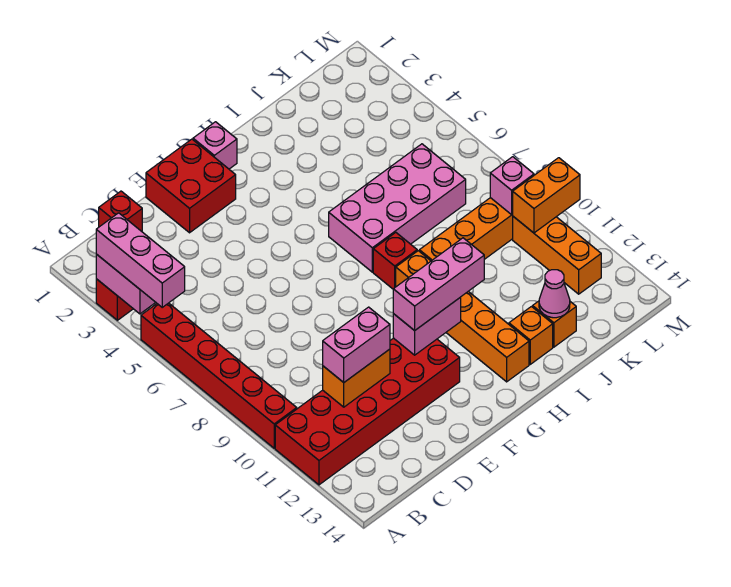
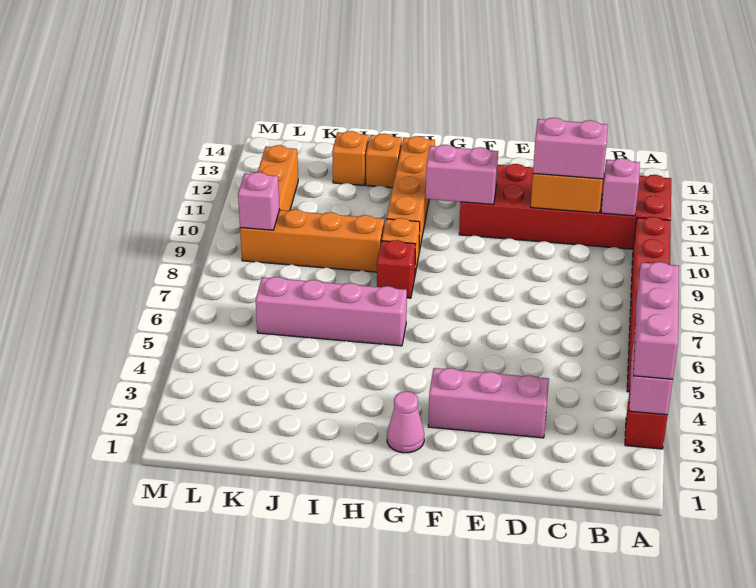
red 1x1 brick [99,191,142,231] -> none
red 2x2 brick [146,139,236,233] -> none
pink 1x3 brick [393,238,484,331] -> pink 1x3 brick moved to [428,368,549,438]
pink 1x1 brick [193,122,237,169] -> pink 1x1 brick moved to [601,158,640,216]
pink 2x4 brick [329,144,466,272] -> pink 1x4 brick [256,277,407,346]
pink 1x1 cone [539,270,570,318] -> pink 1x1 cone moved to [387,391,424,453]
orange 1x2 brick [513,158,580,233] -> none

